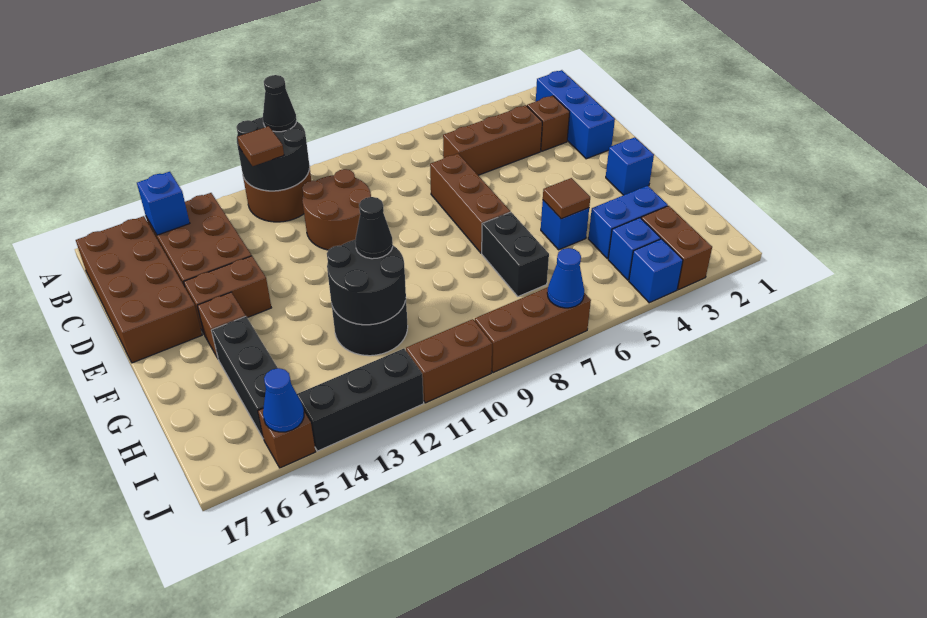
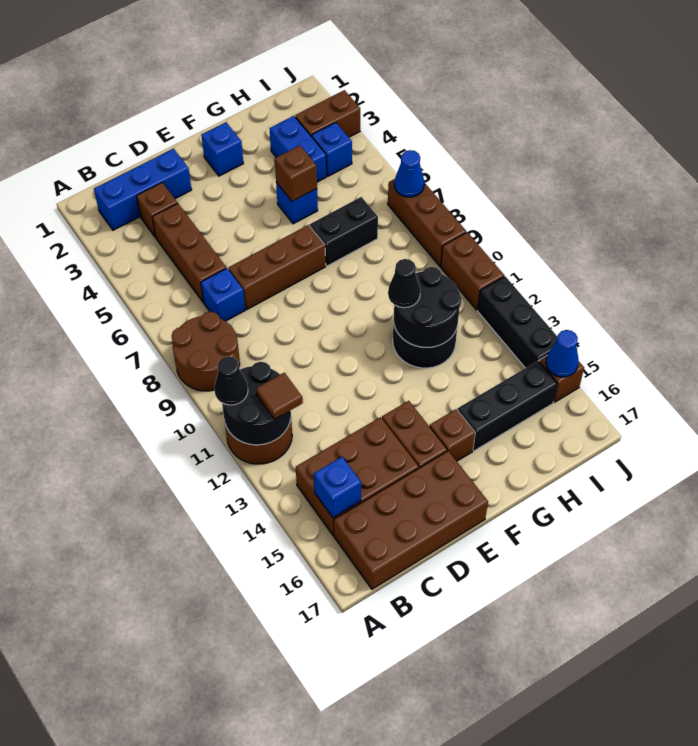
brown 2x2 round brick [302,169,371,250] -> brown 2x2 round brick moved to [172,312,240,391]
brown 1x1 tile [543,178,590,219] -> brown 1x1 brick [275,146,317,201]
blue 1x1 brick [629,239,683,303] -> blue 1x1 brick moved to [201,268,245,321]

